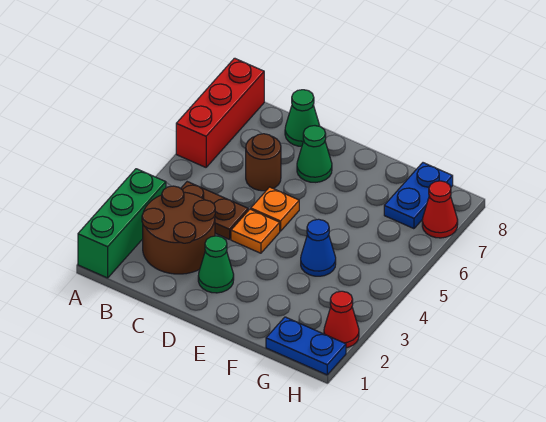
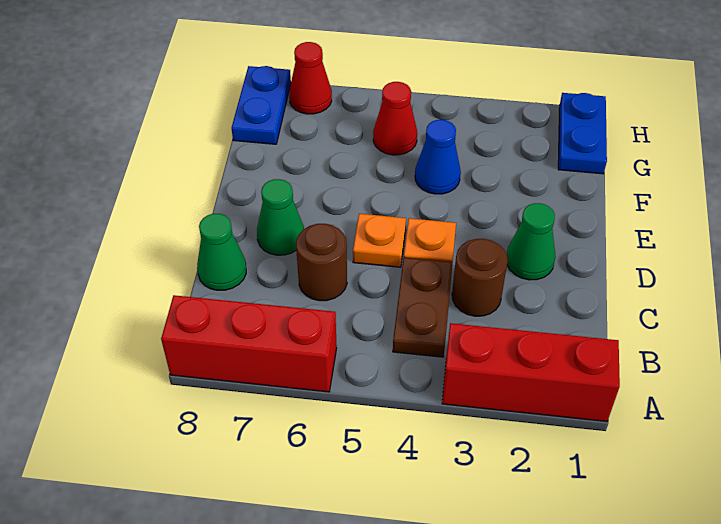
green 1x3 brick [78,169,166,278] -> red 1x3 brick [442,323,620,421]
brown 2x2 round brick [142,186,215,274] -> brown 1x1 round brick [452,239,508,316]
blue 1x2 plate [384,163,453,229] -> blue 1x2 plate turned to [232,66,291,144]
red 1x1 cone [324,291,359,348] -> red 1x1 cone moved to [373,82,417,155]

